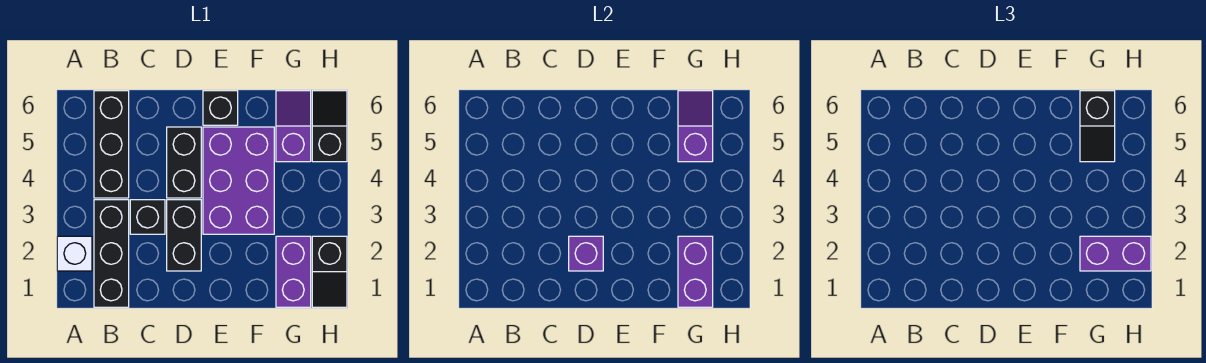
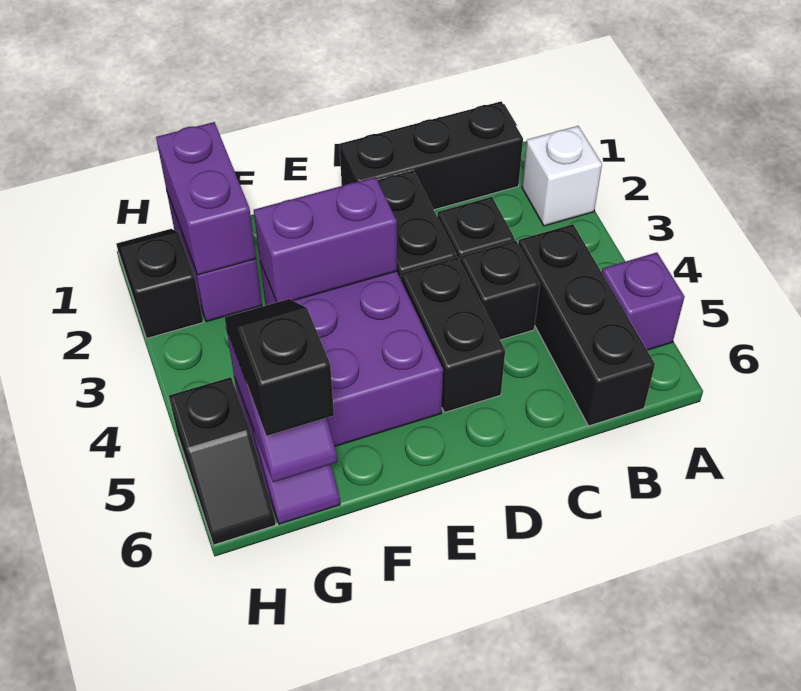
black 1x3 brick [94,200,129,307] -> black 1x3 brick turned to [340,102,523,210]
purple 1x1 brick [569,236,603,271] -> purple 1x1 brick moved to [602,253,684,350]
black 1x1 brick [203,91,238,125] -> black 1x1 brick moved to [460,241,540,340]
purple 1x2 brick [1080,236,1151,271] -> purple 1x2 brick moved to [254,177,397,302]

